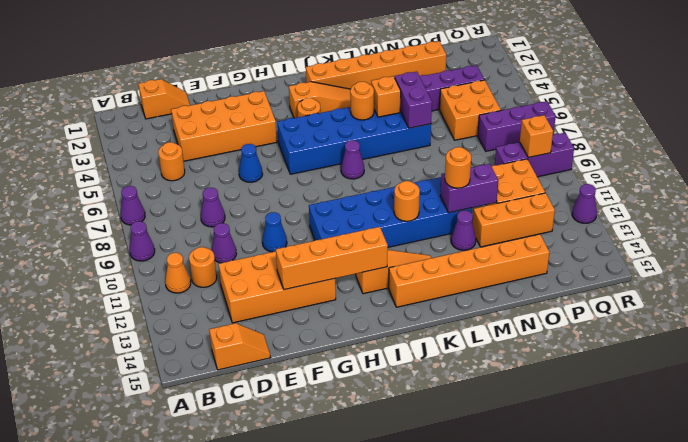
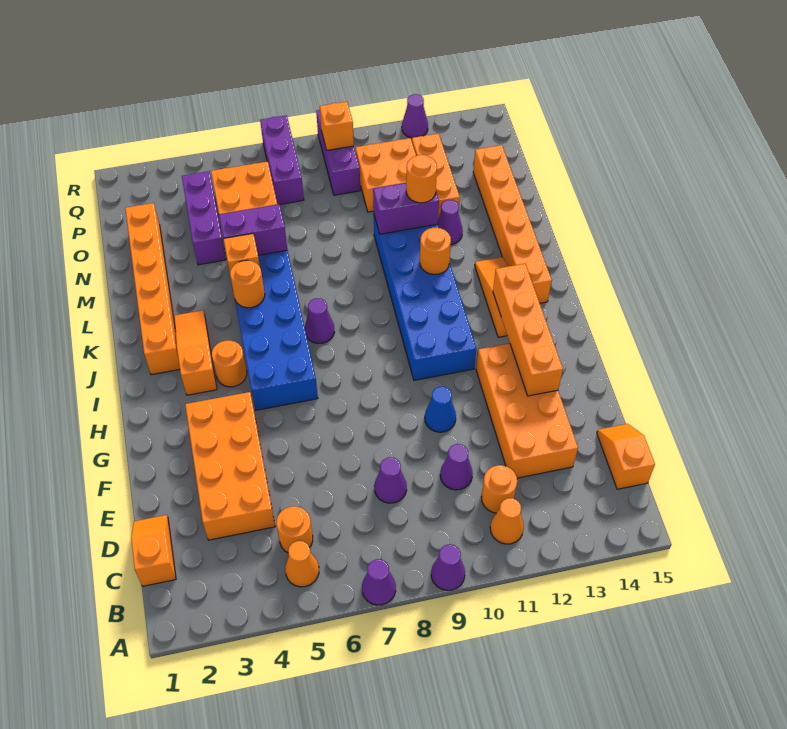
none -> orange 1x1 cone [285,541,319,587]
blue 1x1 cone [239,144,263,182] -> none
purple 1x2 brick [441,164,498,213] -> purple 1x2 brick turned to [373,183,439,234]

